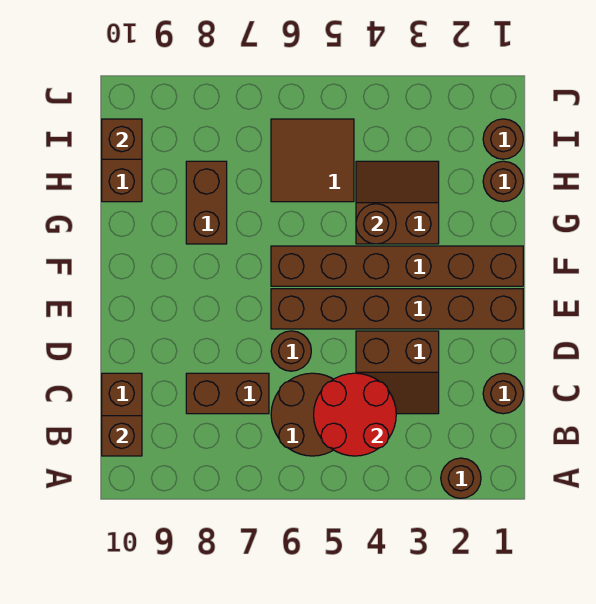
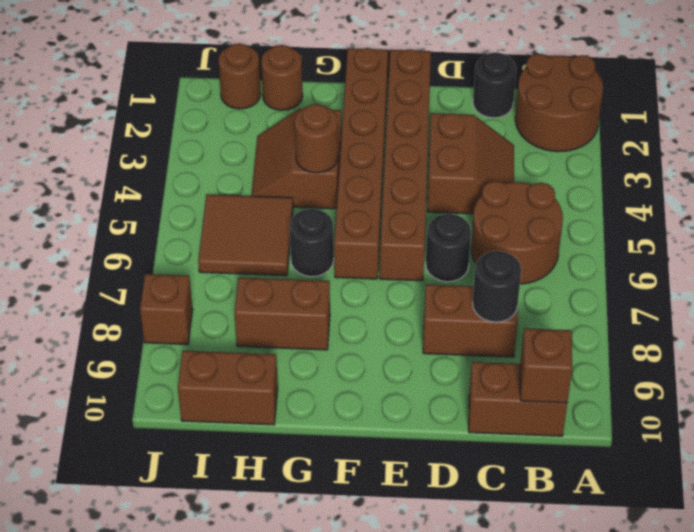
brown 1x1 round brick [441,458,481,498] -> brown 2x2 round brick [515,54,603,152]
red 2x2 round brick [314,373,396,456] -> none
brown 1x1 round brick [483,373,523,414] -> black 1x1 round brick [473,52,516,118]
brown 1x2 brick [186,373,269,414] -> brown 1x2 brick turned to [423,284,518,357]
none -> black 1x1 round brick [473,251,521,322]
brown 1x1 round brick [271,331,311,371] -> black 1x1 round brick [426,214,471,282]
none -> black 1x1 round brick [290,209,334,277]
brown 1x1 brick [102,119,142,159] -> brown 1x1 brick moved to [140,274,193,345]

